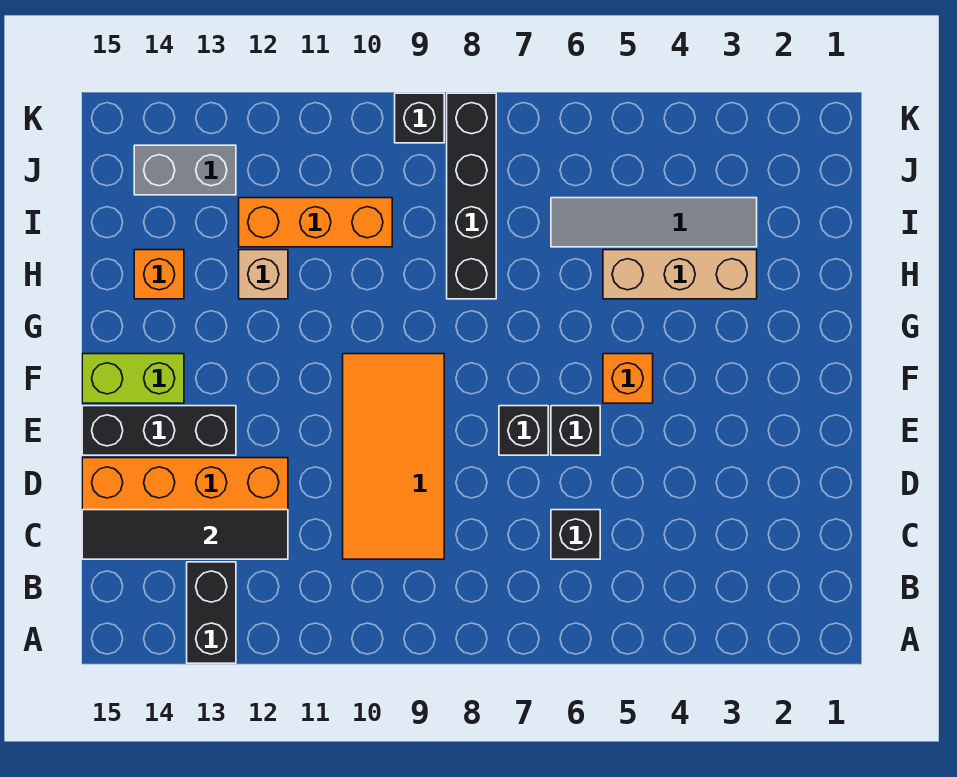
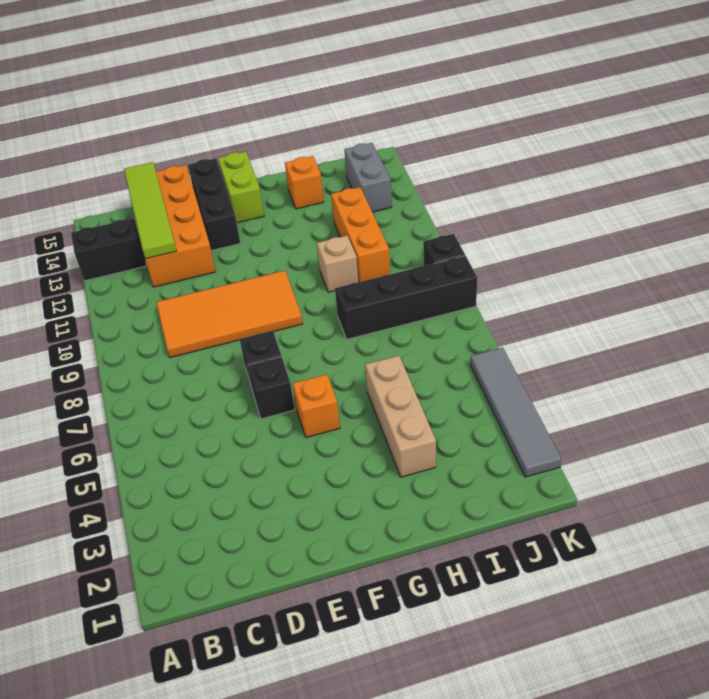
black 1x1 brick [551,510,600,559] -> none
black 1x4 tile [82,510,288,559] -> lime 1x4 tile [124,162,176,259]
tan 1x1 brick [239,250,288,299] -> tan 1x1 brick moved to [317,236,358,292]
grey 1x4 tile [551,198,757,247] -> grey 1x4 tile moved to [470,347,561,477]

